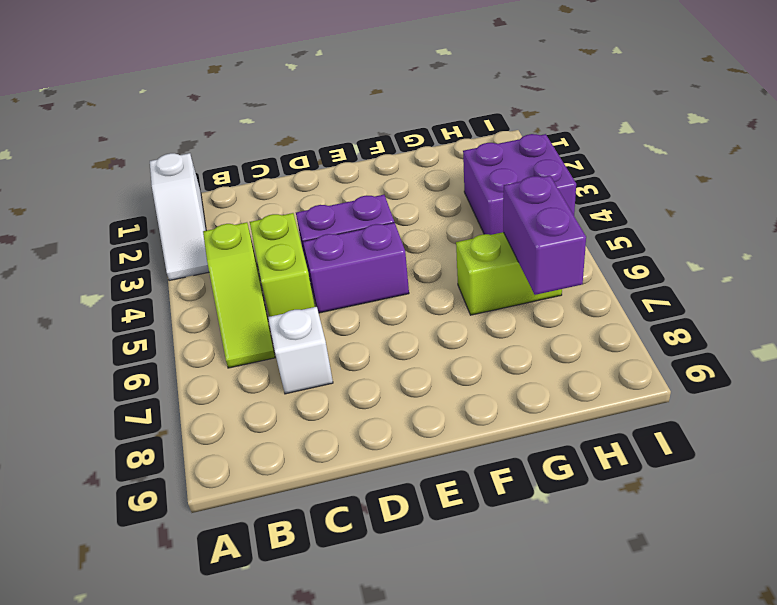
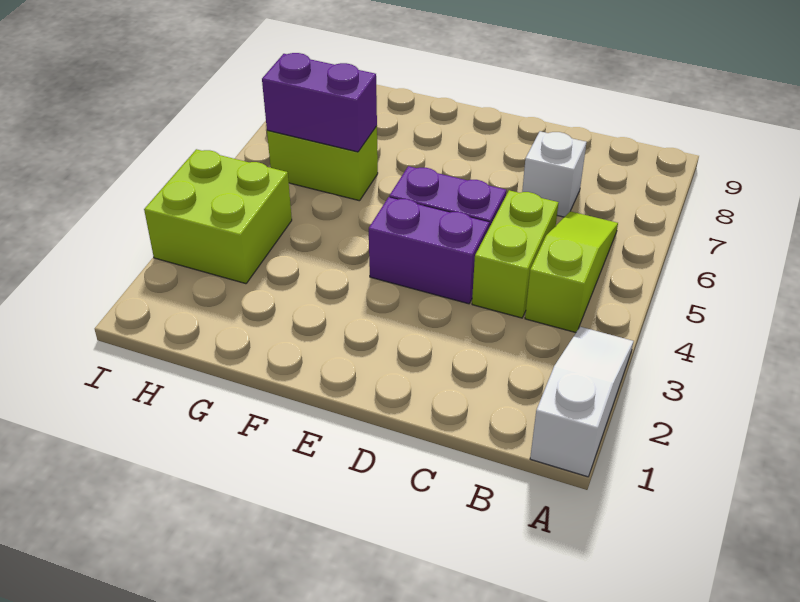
purple 2x2 brick [463,134,576,235] -> lime 2x2 brick [144,149,292,284]
purple 1x2 brick [503,176,586,295] -> purple 1x2 brick turned to [262,53,377,152]

